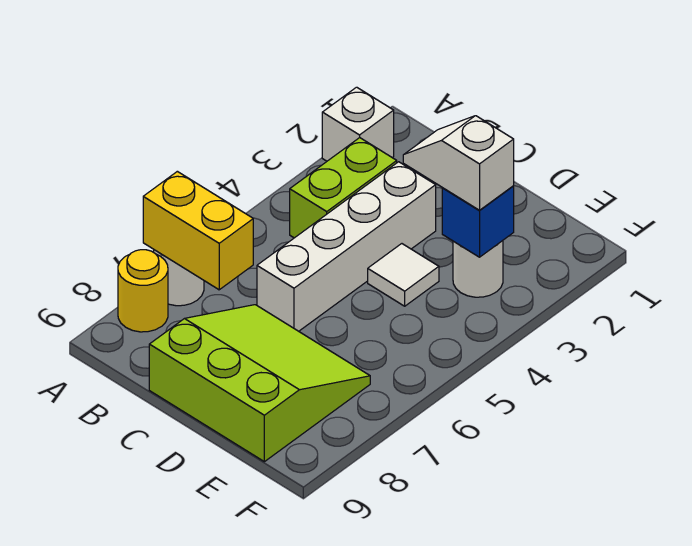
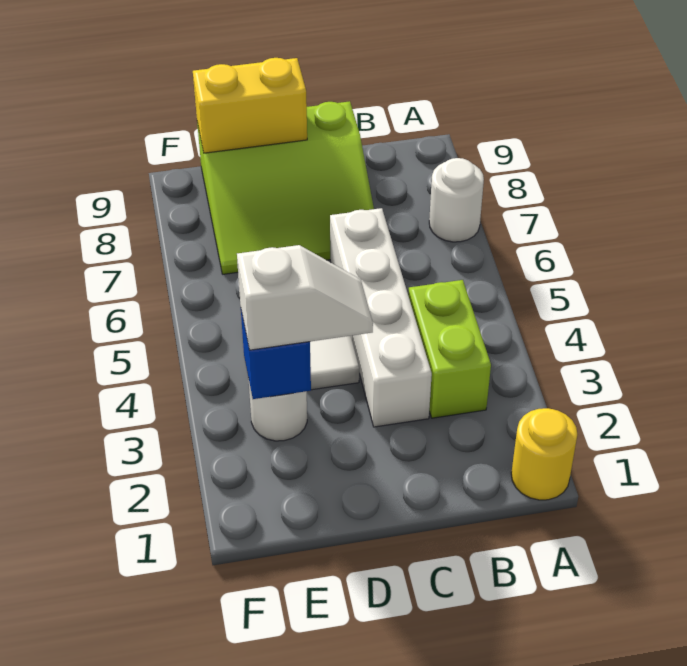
white 1x1 brick [322,87,394,161] -> none
yellow 1x2 brick [143,171,253,290] -> yellow 1x2 brick moved to [193,58,307,153]
yellow 1x1 round brick [118,250,168,332] -> yellow 1x1 round brick moved to [511,408,577,500]

